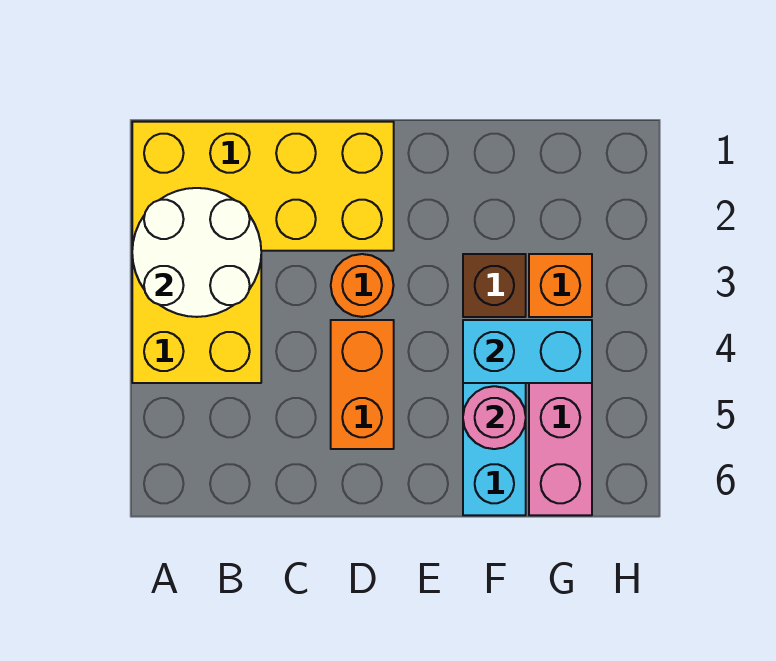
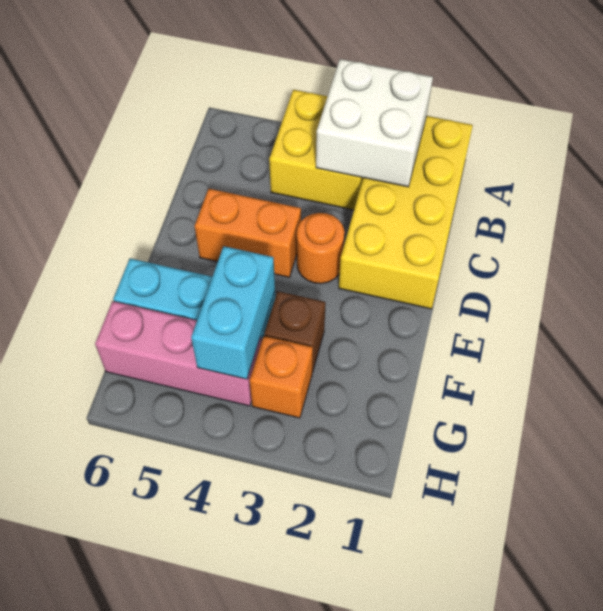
white 2x2 round brick [132,188,261,317] -> white 2x2 brick [316,59,433,187]
pink 1x1 round brick [463,386,526,449] -> none

